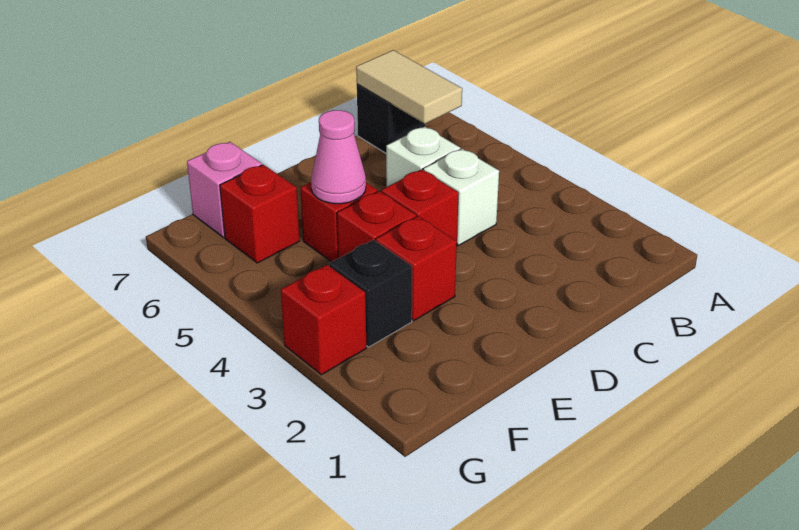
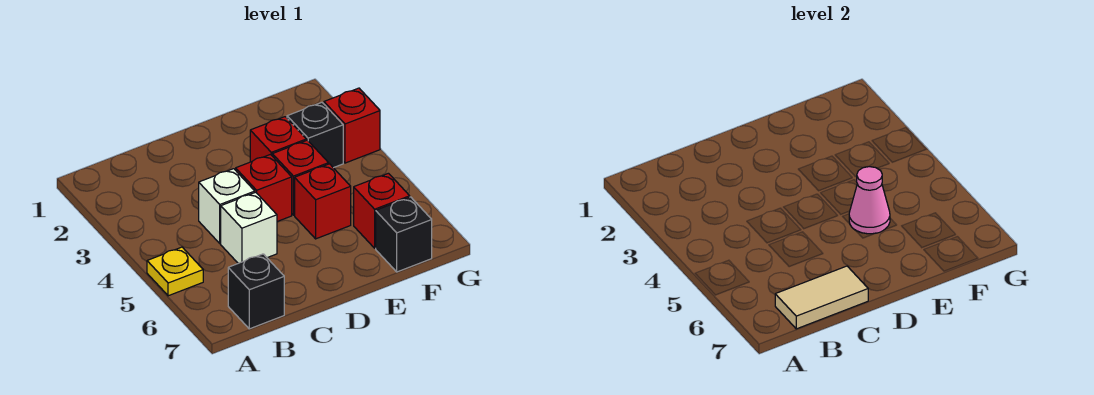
none -> yellow 1x1 plate [147,247,203,296]
tan 1x2 tile [356,50,462,124] -> tan 1x2 tile turned to [775,266,868,329]
pink 1x1 brick [187,142,262,237] -> black 1x1 brick [376,197,432,272]

